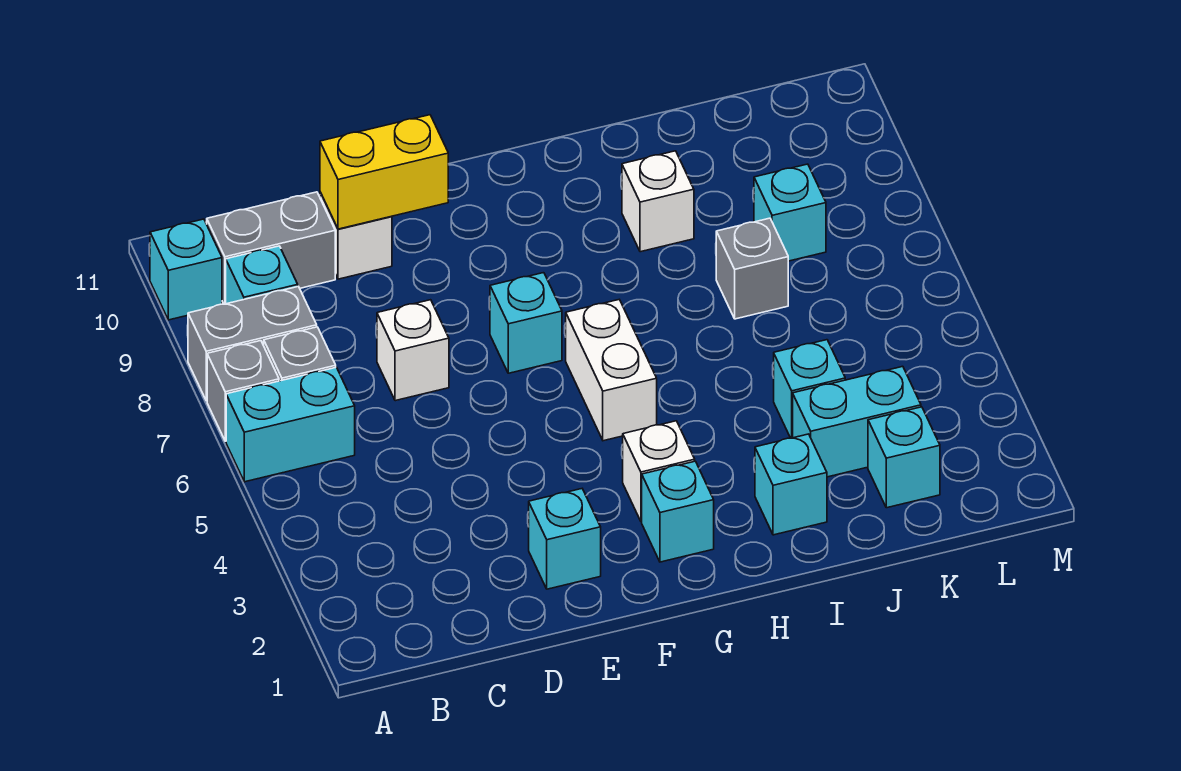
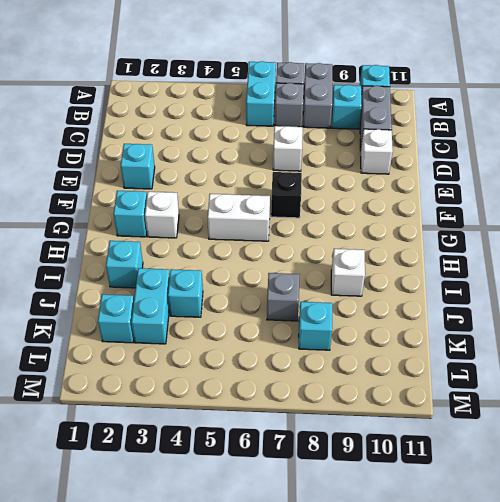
yellow 1x2 brick [320,115,448,229] -> none
cyan 1x1 brick [490,273,562,373] -> black 1x1 brick [271,172,302,218]

